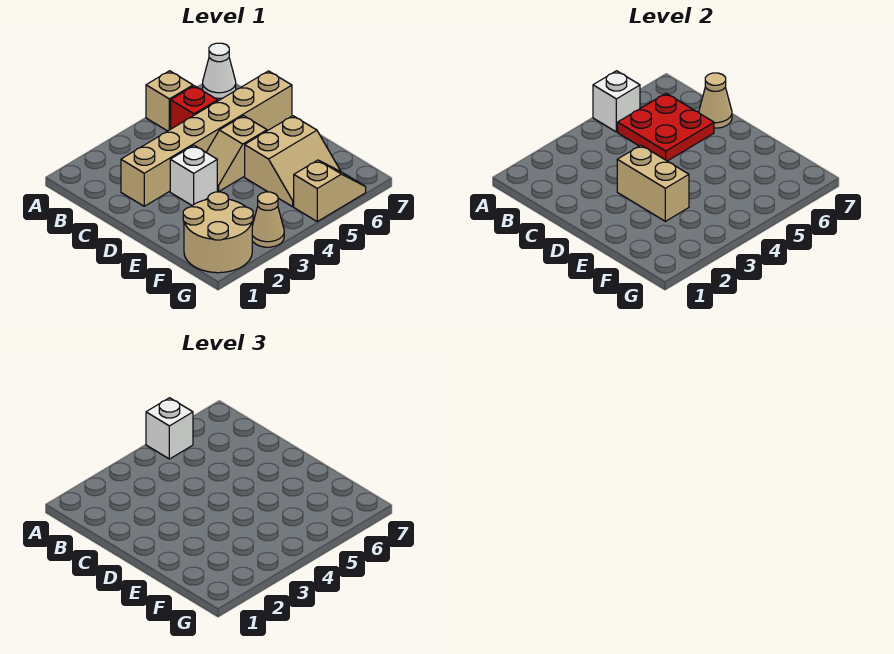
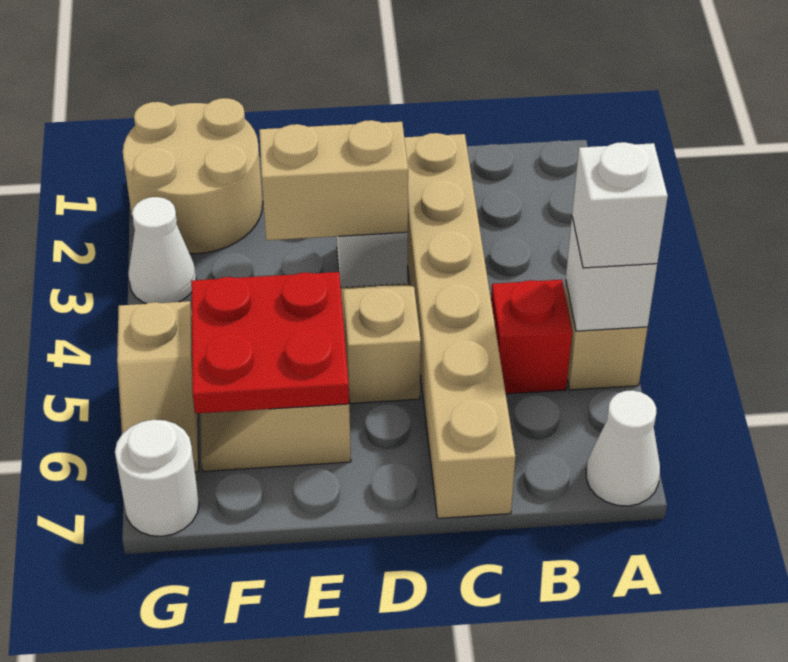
red 2x2 plate [618,93,714,161] -> red 2x2 plate moved to [191,272,349,414]
tan 1x1 cone [699,73,732,128] -> none
tan 1x1 cone [252,192,284,247] -> white 1x1 cone [128,197,196,304]
none -> white 1x1 round brick [115,420,199,536]

